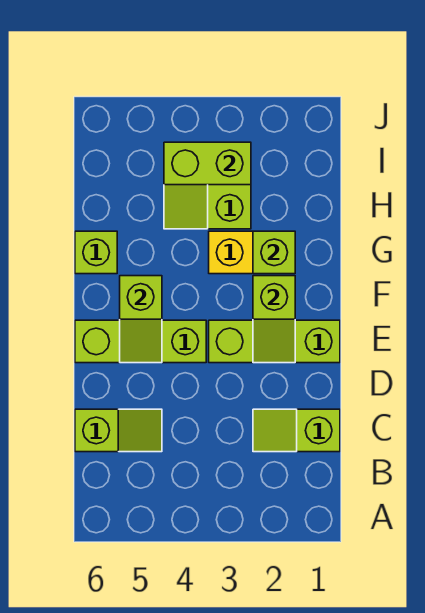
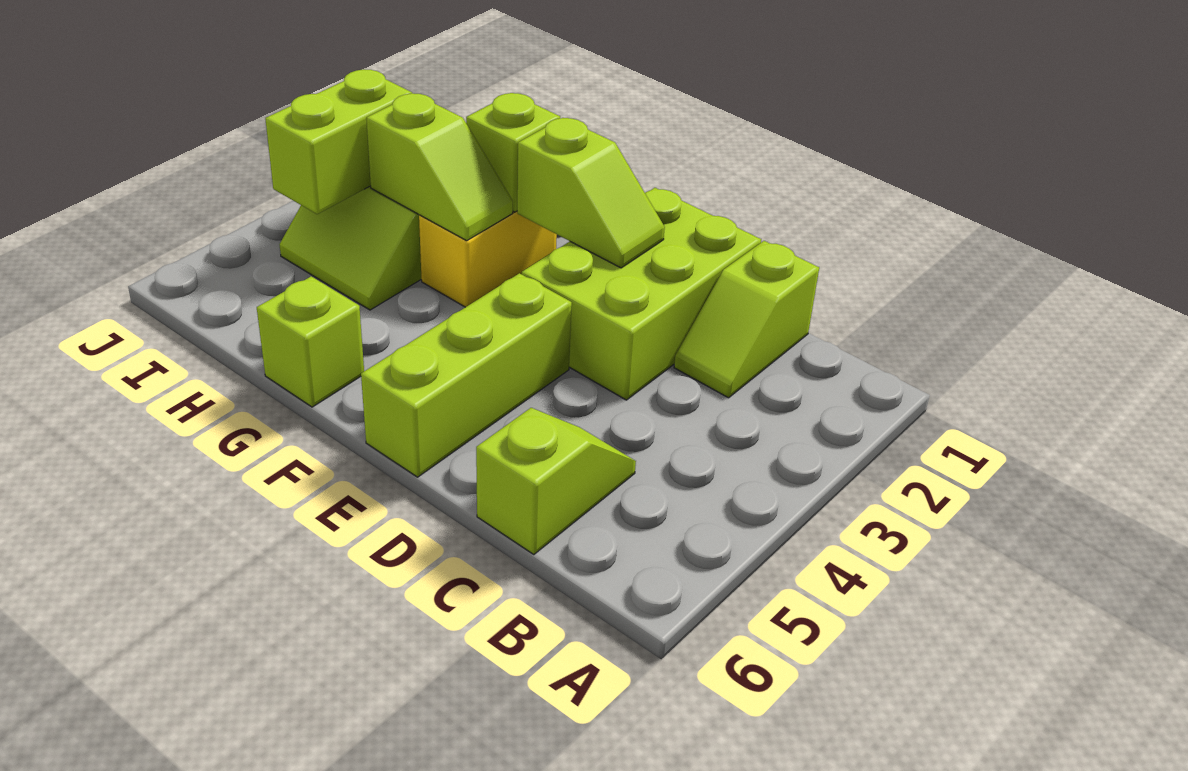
lime 1x3 brick [209,320,340,363] -> lime 2x3 brick [522,188,761,400]
lime 1x2 slope [120,276,162,363] -> lime 1x2 slope moved to [366,93,513,241]

